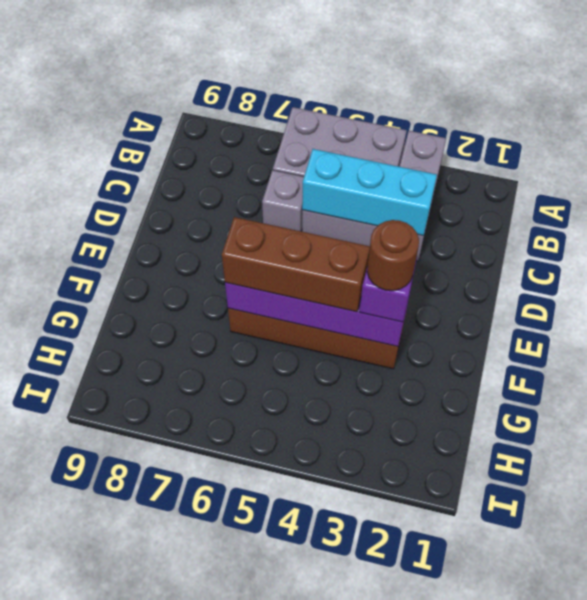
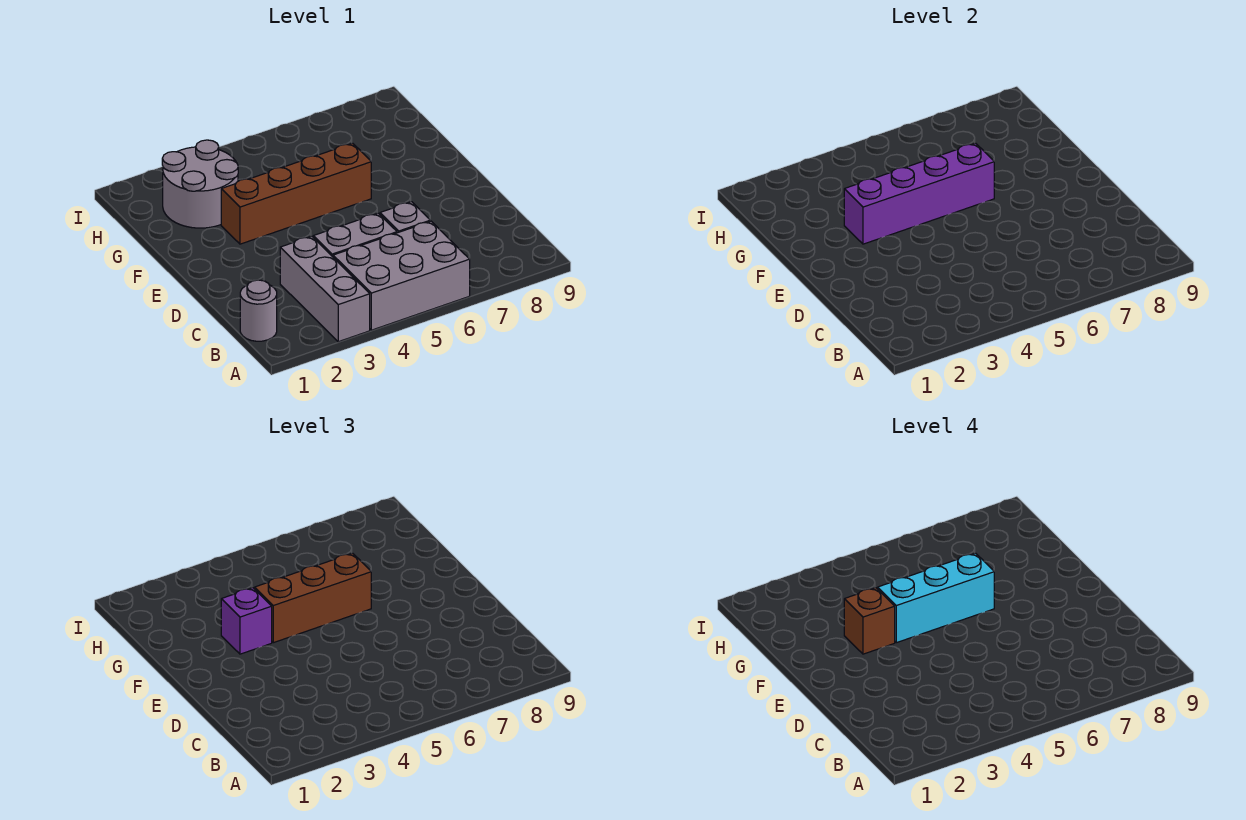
none -> grey 1x1 round brick [240,280,277,341]
cyan 1x3 brick [302,149,437,236] -> cyan 1x3 brick moved to [878,553,994,643]
brown 1x1 round brick [367,220,419,291] -> brown 1x1 brick [844,588,895,654]
none -> grey 2x2 round brick [162,140,238,228]

